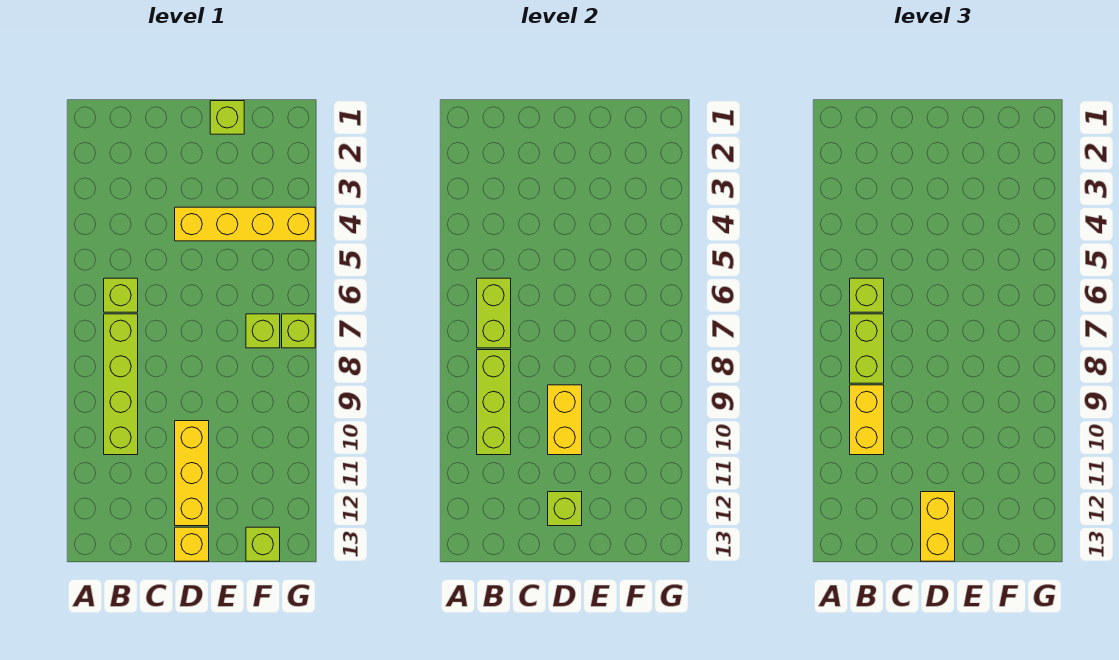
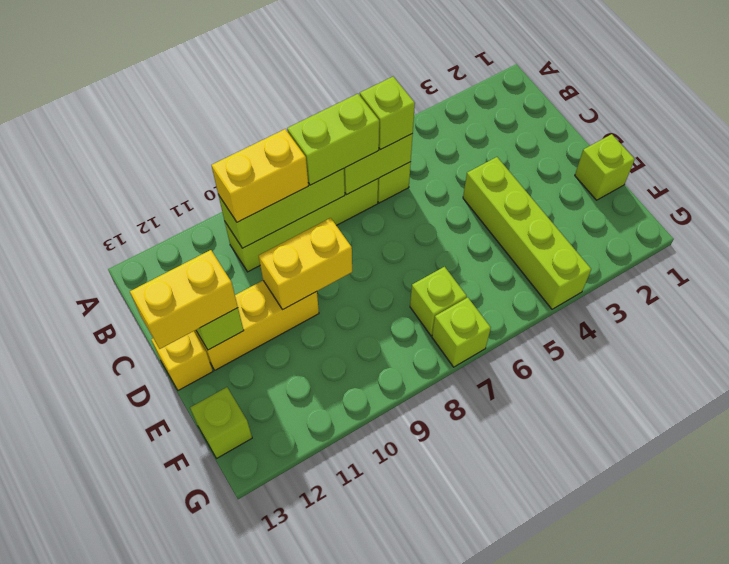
yellow 1x4 brick [175,207,315,241] -> lime 1x4 brick [463,157,591,309]

